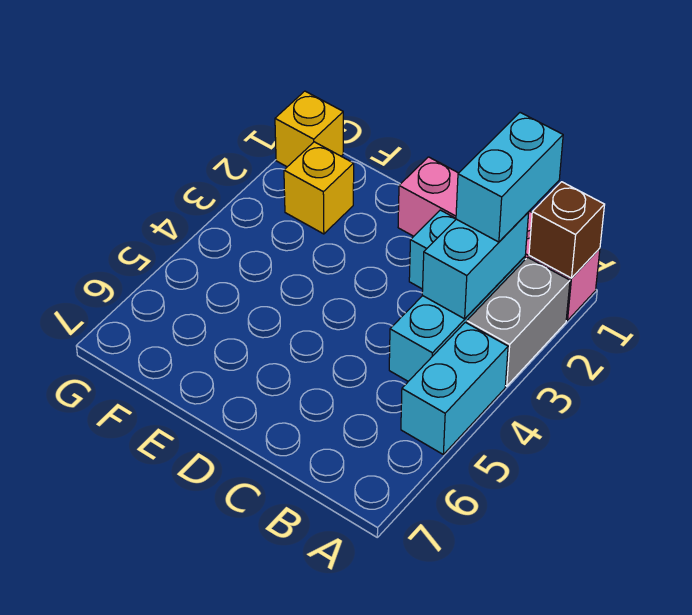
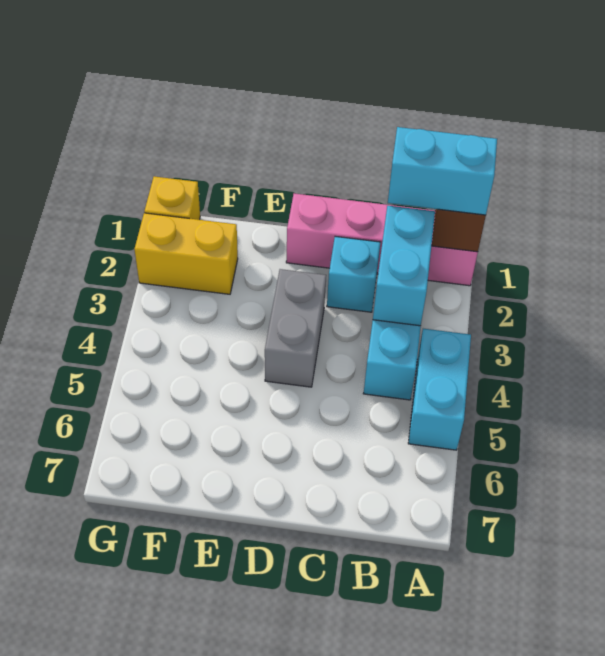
grey 1x2 brick [467,257,570,386] -> grey 1x2 brick moved to [265,269,326,387]
cyan 1x2 brick [456,113,563,242] -> cyan 1x2 brick turned to [388,127,497,215]
yellow 1x1 brick [284,142,354,234] -> yellow 1x2 brick [134,213,238,294]

